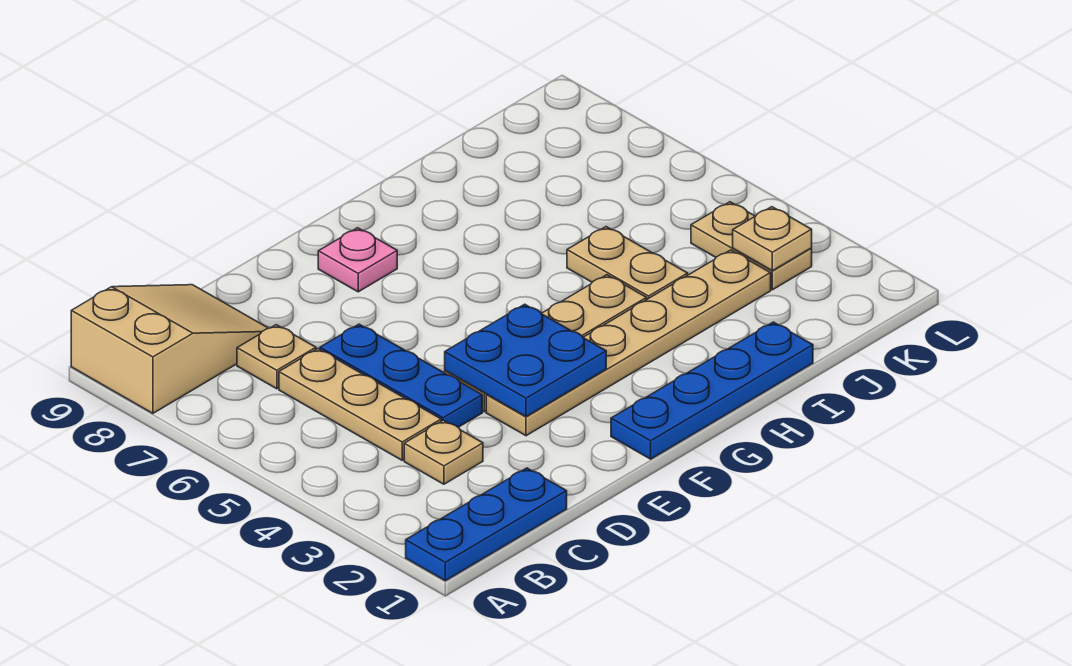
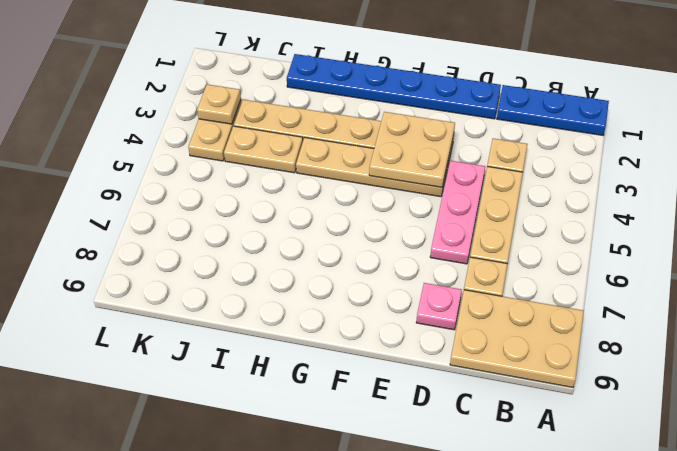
tan 2x3 slope [71,285,268,413] -> tan 2x3 plate [450,290,584,387]
blue 1x3 plate [320,324,482,427] -> pink 1x3 plate [430,161,485,264]
blue 2x2 plate [445,304,606,417] -> tan 2x2 plate [369,112,455,187]
blue 1x4 plate [611,322,813,459] -> blue 1x6 plate [287,54,501,119]
pink 1x1 plate [318,228,397,292] -> pink 1x1 plate moved to [416,283,462,330]
tan 1x2 plate [567,227,688,299] -> tan 1x2 plate turned to [224,126,303,173]

